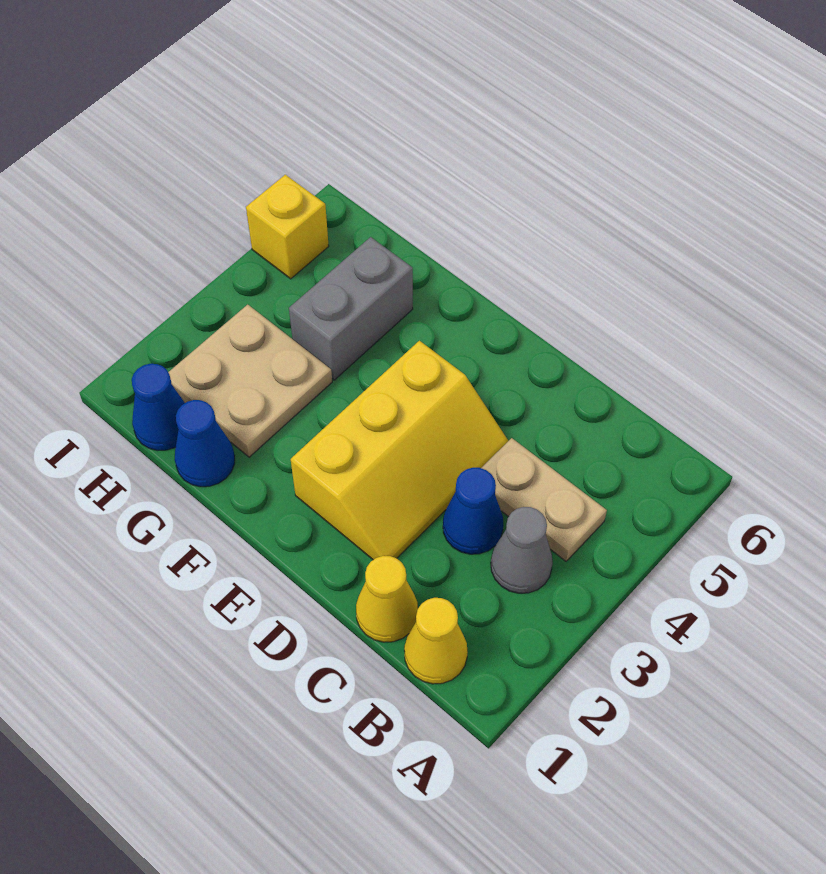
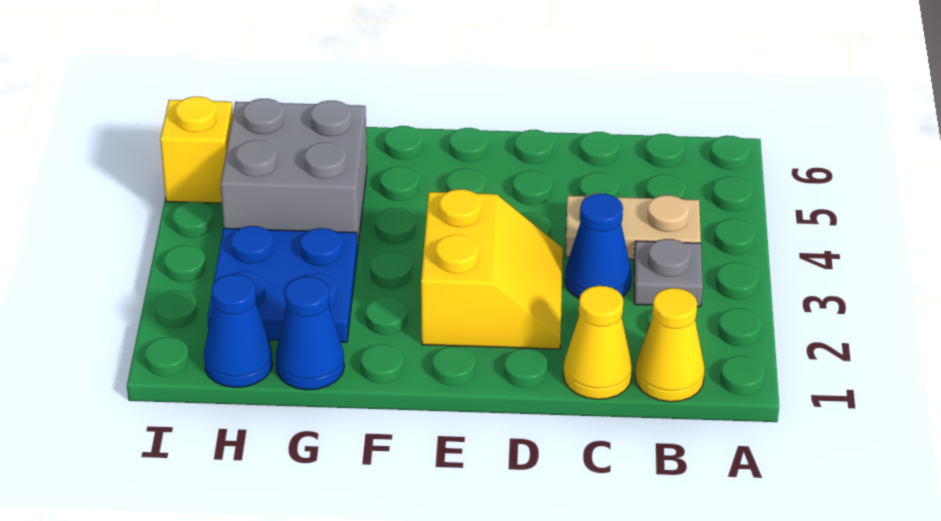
grey 1x1 cone [491,507,553,593] -> grey 1x1 plate [634,239,703,307]
yellow 2x3 slope [291,341,508,560] -> yellow 2x2 slope [421,189,563,349]
tan 2x2 plate [168,305,332,457] -> blue 2x2 plate [208,226,357,342]
grey 1x2 brick [289,237,413,380] -> grey 2x2 brick [220,99,367,250]

